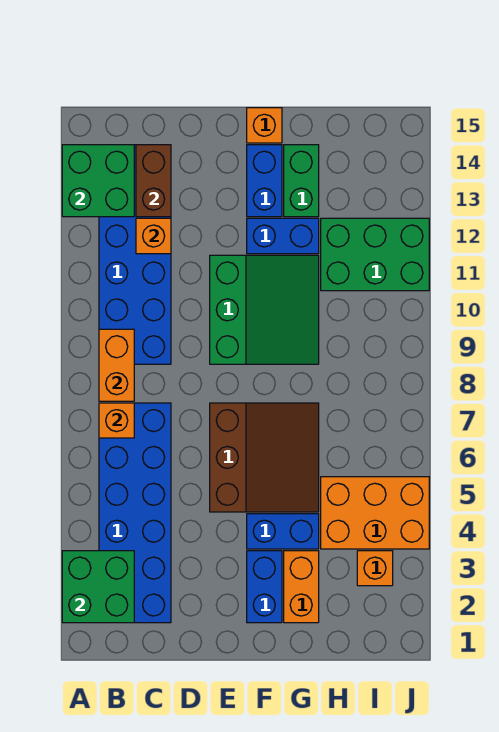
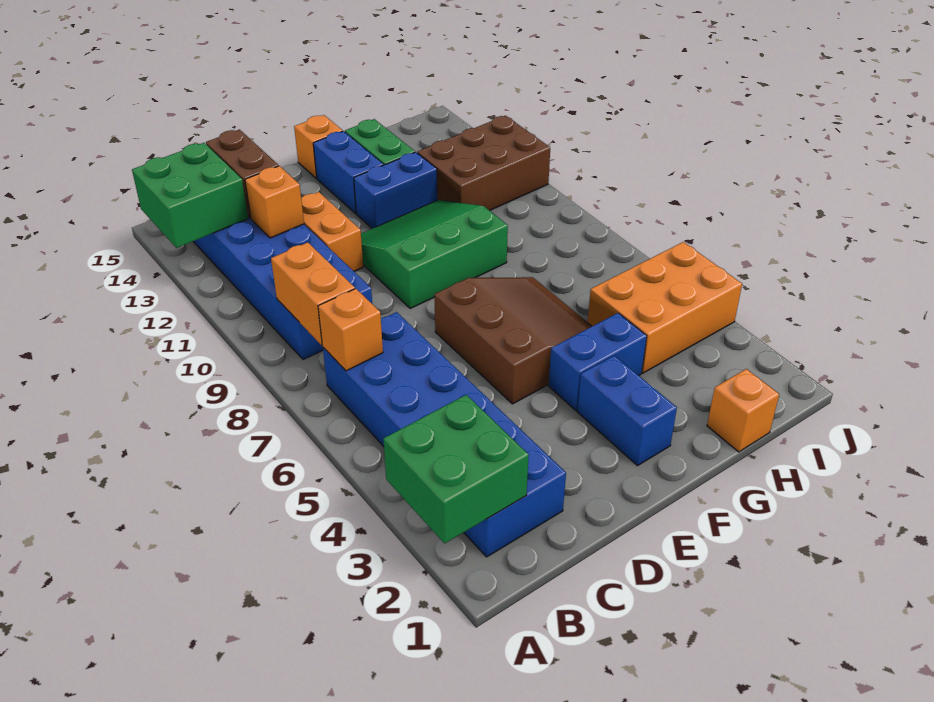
green 3x3 slope [210,255,319,364] -> green 3x3 slope turned to [361,200,508,308]
orange 1x2 brick [284,551,319,623] -> orange 1x2 brick moved to [301,192,363,271]
green 2x3 brick [321,218,429,291] -> brown 2x3 brick [417,116,550,211]
orange 1x1 brick [357,551,393,586] -> orange 1x1 brick moved to [707,369,779,452]

